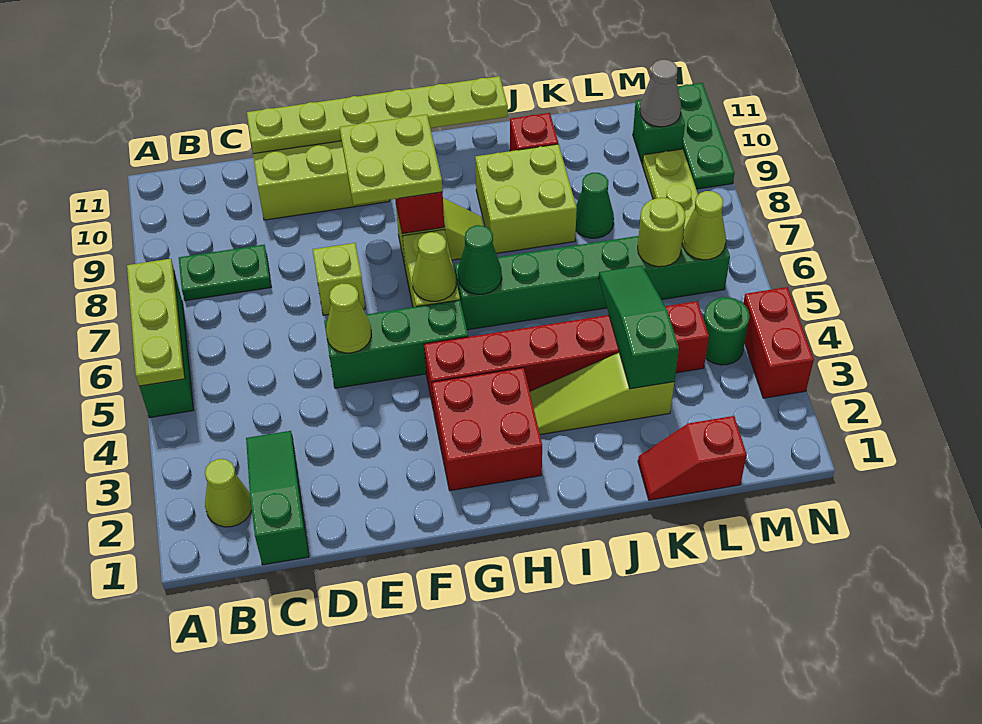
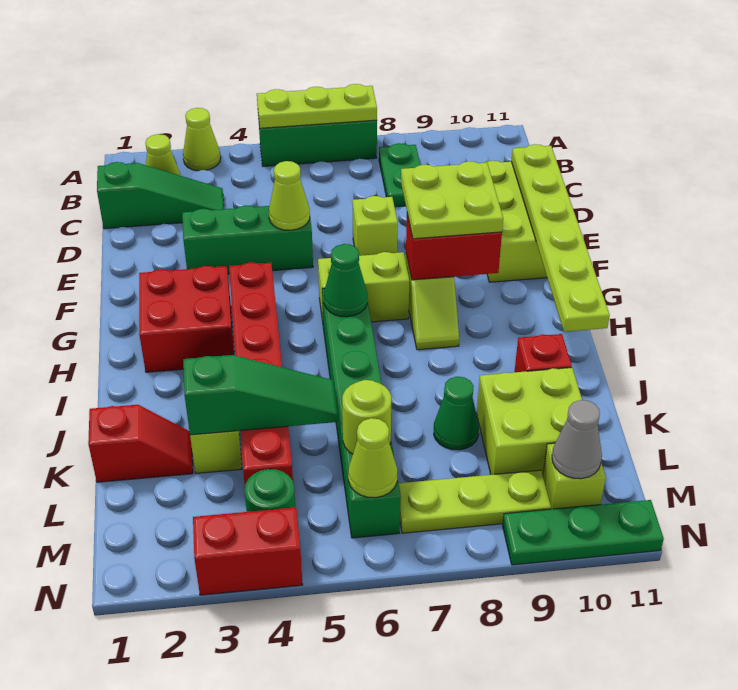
green 1x3 brick [324,300,468,388] -> green 1x3 brick turned to [182,205,313,274]
lime 1x1 cone [412,232,456,301] -> lime 1x1 cone moved to [183,108,221,171]
lime 2x2 brick [475,144,577,253] -> lime 2x2 brick moved to [477,368,582,475]
red 1x2 slope [638,416,747,500] -> red 1x2 slope turned to [88,405,193,482]
green 1x1 brick [633,100,685,164] -> lime 1x1 brick [543,443,606,509]

